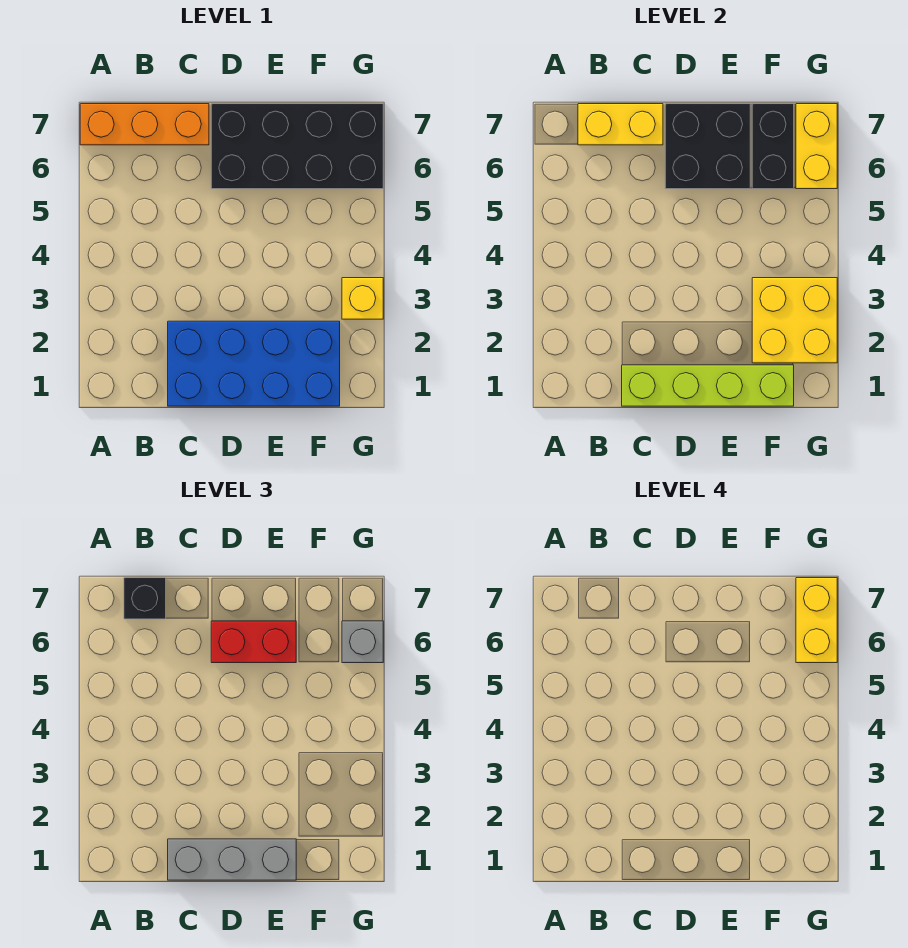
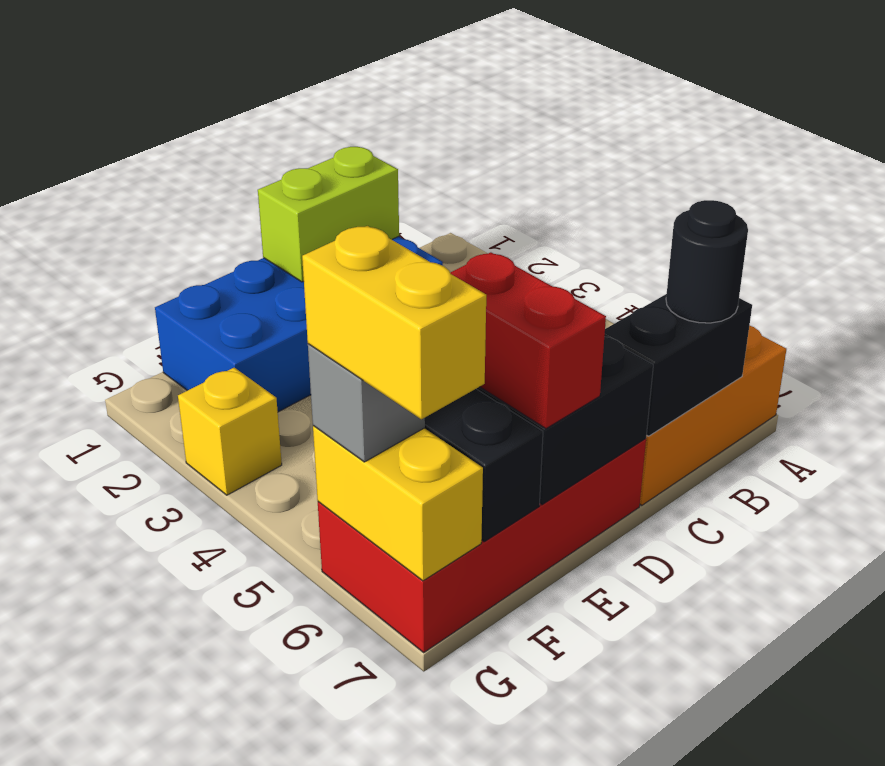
yellow 1x2 brick [578,104,663,145] -> black 1x2 brick [604,294,752,436]
black 1x1 brick [124,578,166,619] -> black 1x1 round brick [666,200,748,323]
lime 1x4 brick [622,365,794,406] -> lime 1x2 brick [258,147,399,282]
grey 1x3 brick [168,839,296,880] -> none
black 2x4 brick [211,104,383,189] -> red 2x4 brick [318,438,646,652]
red 1x2 brick [211,621,296,663] -> red 1x2 brick turned to [450,252,606,429]
yellow 2x2 brick [752,278,837,363] -> none

